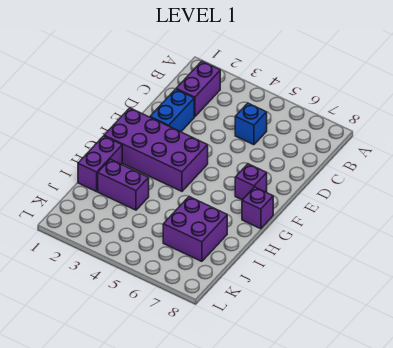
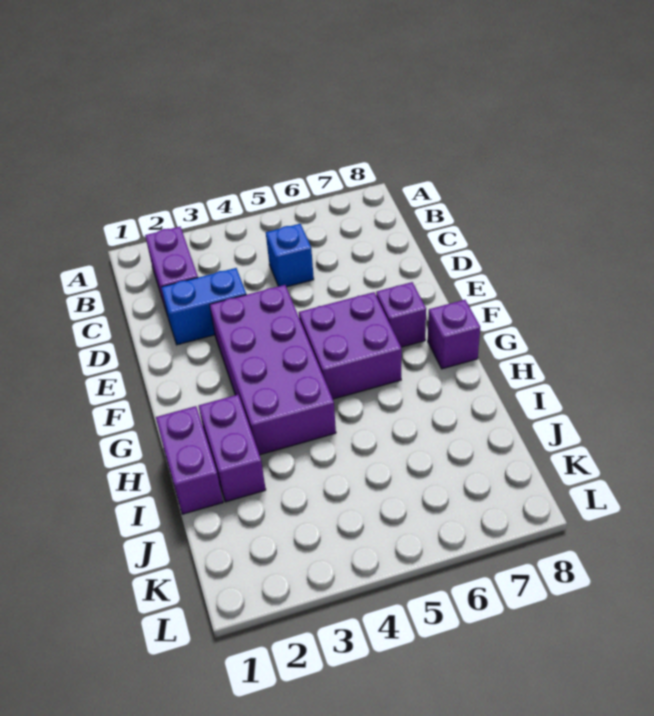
blue 1x2 brick [150,89,194,132] -> blue 1x2 brick turned to [161,268,246,345]
purple 2x4 brick [104,108,208,191] -> purple 2x4 brick turned to [210,285,336,455]
purple 1x2 brick [98,159,149,210] -> purple 1x2 brick turned to [199,395,266,502]
purple 2x2 brick [163,197,227,261] -> purple 2x2 brick moved to [299,292,402,399]

